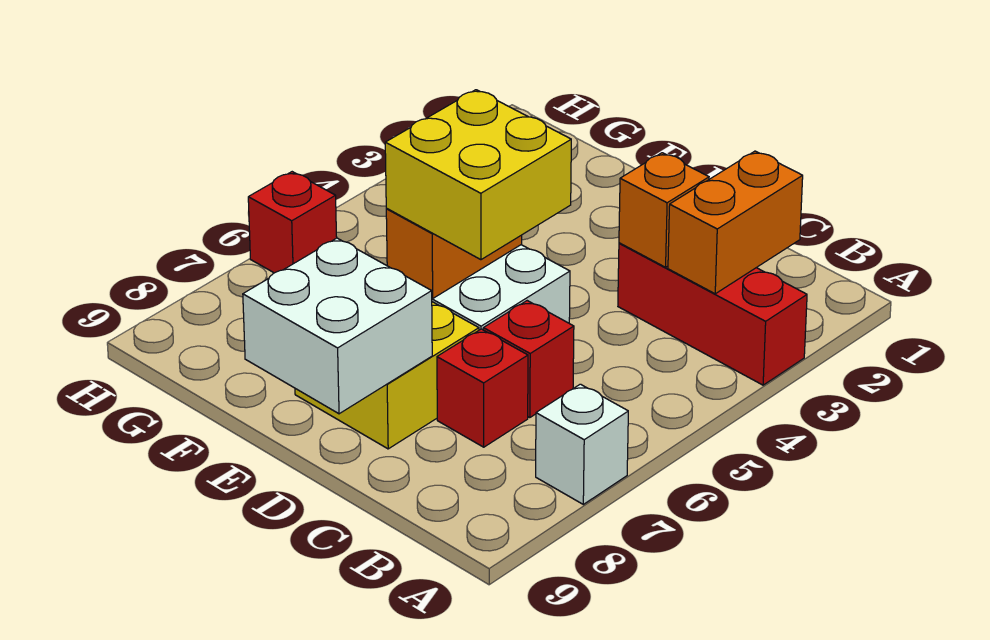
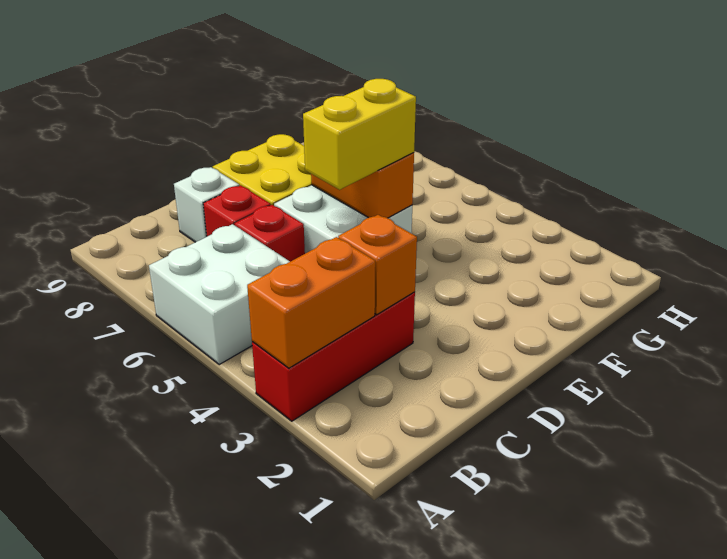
white 1x1 brick [536,384,628,504] -> white 1x1 brick moved to [174,167,239,242]
orange 1x2 brick [668,151,803,294] -> orange 1x2 brick turned to [247,237,375,368]
yellow 2x2 brick [385,90,571,260] -> yellow 1x2 brick [303,79,416,190]
white 2x2 brick [243,238,432,414] -> white 2x2 brick moved to [149,224,290,364]
red 1x1 brick [248,172,337,273] -> none

